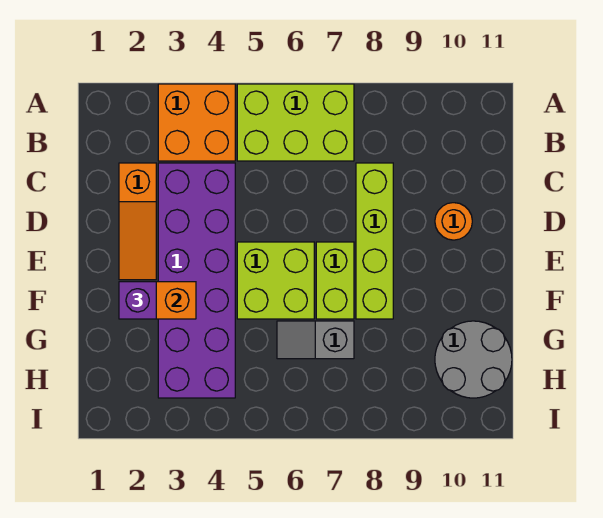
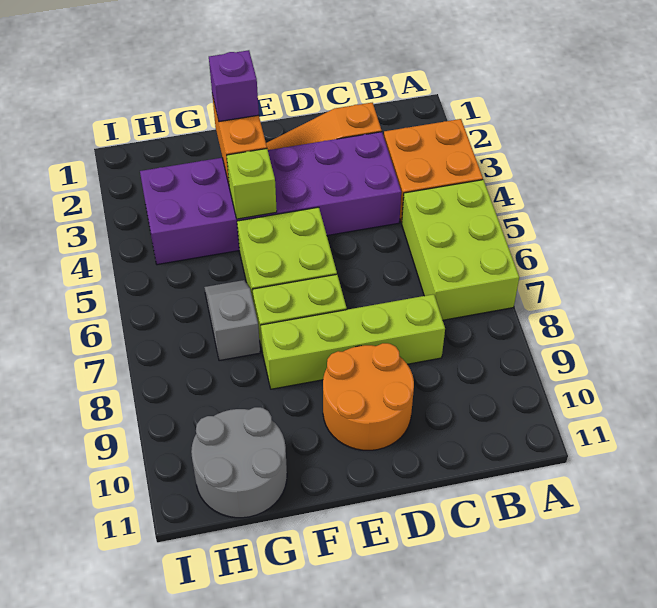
orange 1x1 round brick [435,203,472,240] -> orange 2x2 round brick [323,343,414,450]
none -> lime 1x1 brick [226,149,277,219]

